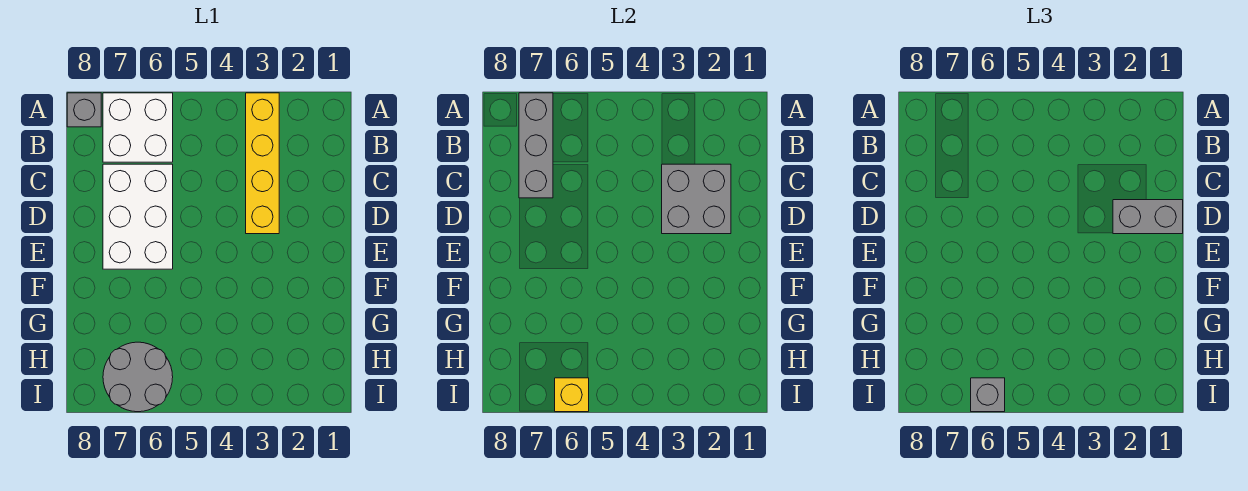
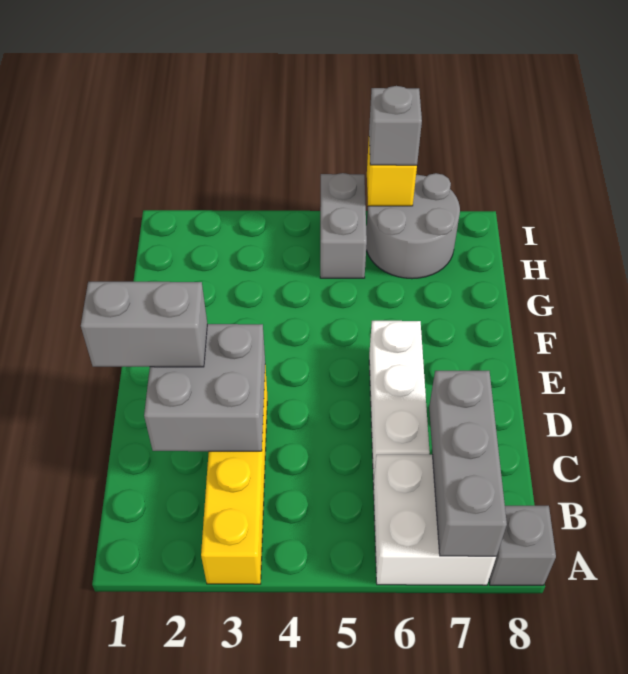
white 2x3 brick [103,164,173,269] -> white 1x3 brick [369,321,430,484]
none -> grey 1x2 brick [320,173,367,278]

